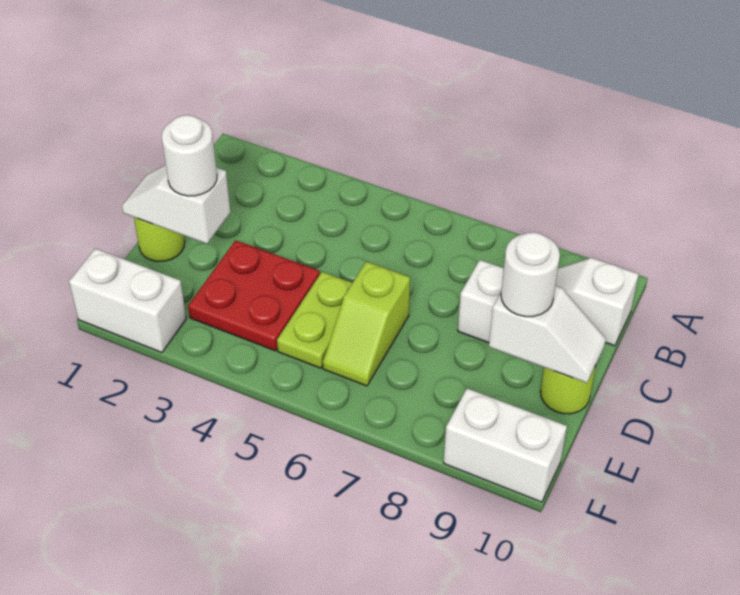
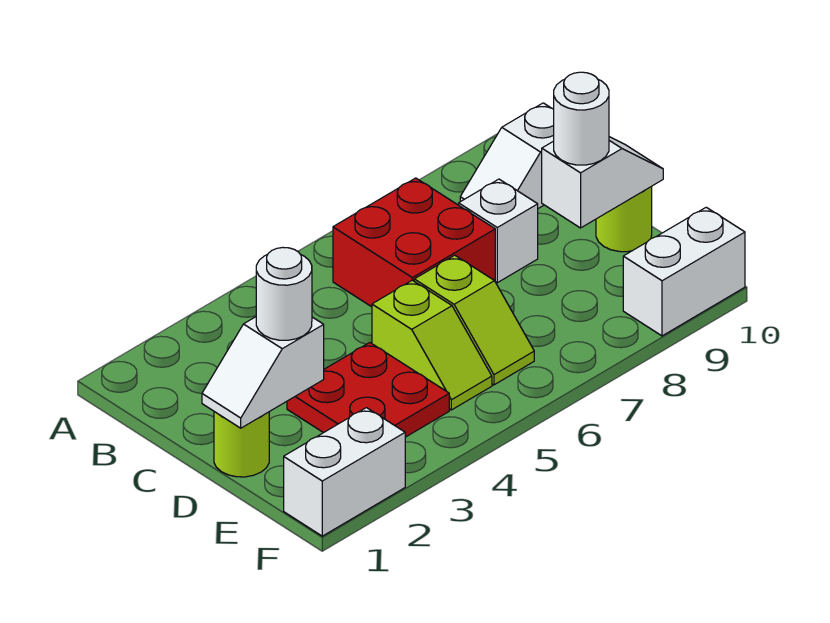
none -> red 2x2 brick [333,178,495,307]
lime 1x2 plate [277,272,352,368] -> lime 1x2 slope [372,280,492,410]

